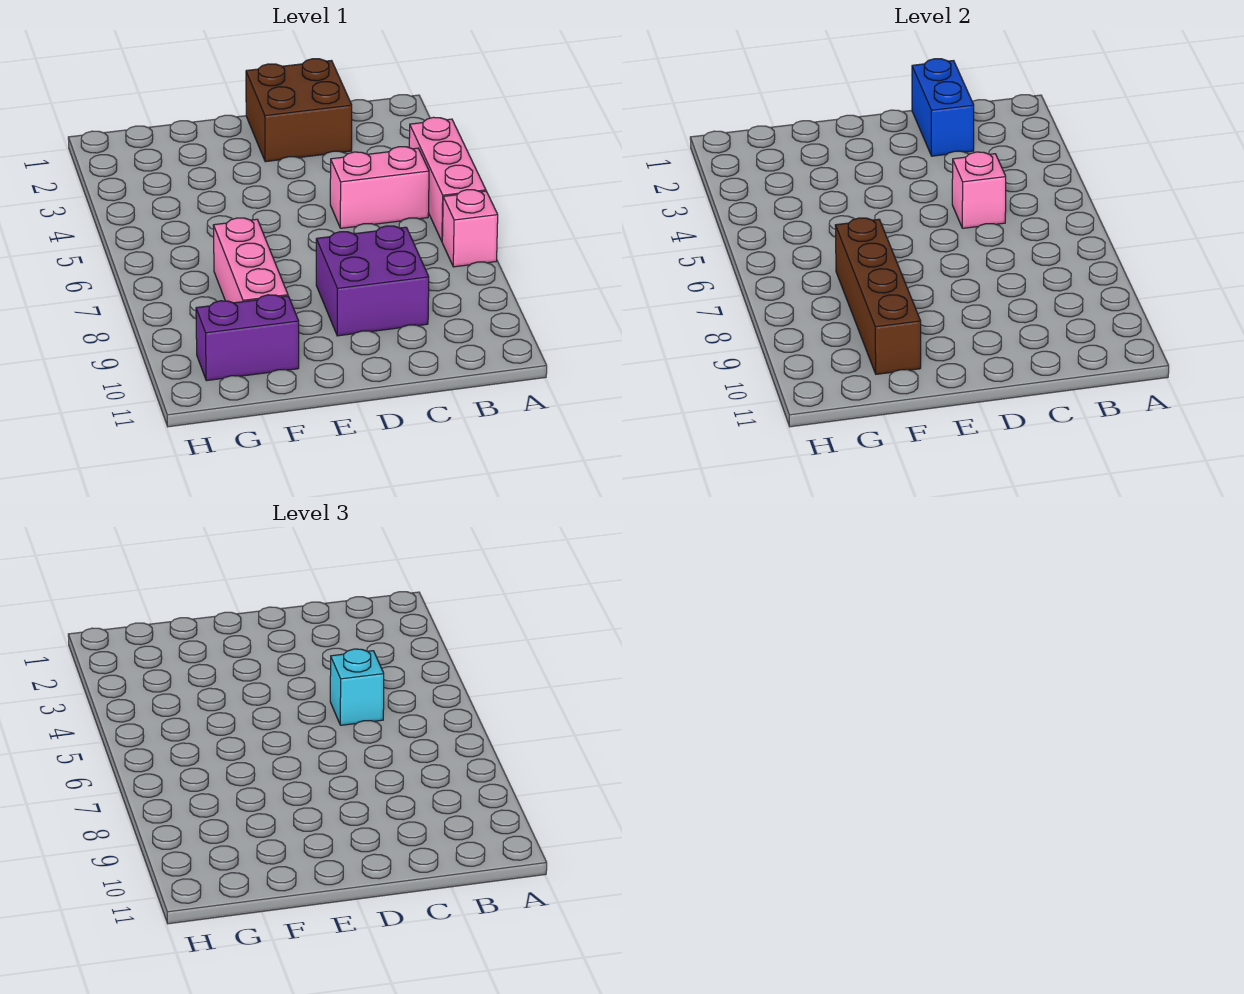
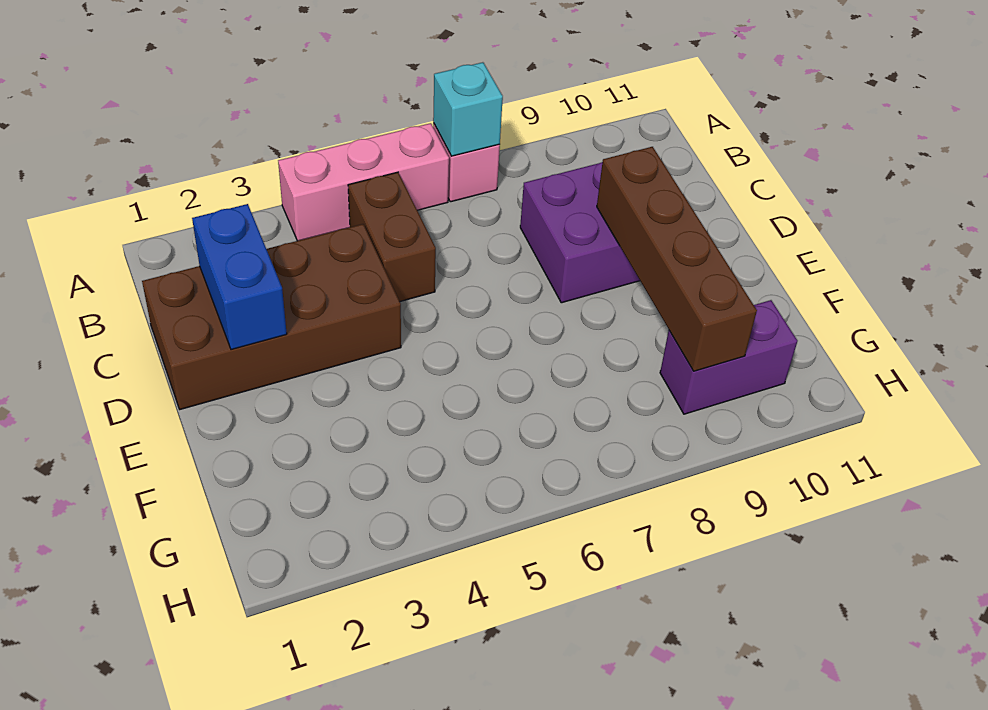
pink 1x2 brick [330,147,429,228] -> brown 1x2 brick [348,172,436,301]
brown 2x2 brick [246,59,352,162] -> brown 2x4 brick [142,224,401,409]
blue 1x2 brick [912,59,974,156] -> blue 1x2 brick turned to [192,204,287,350]
pink 1x1 brick [952,152,1006,228] -> none
cyan 1x1 brick [330,649,384,725] -> cyan 1x1 brick moved to [433,62,503,156]
pink 1x3 brick [213,218,288,303] -> none
brown 1x4 brick [835,218,921,374] -> brown 1x4 brick turned to [597,147,757,371]
purple 1x2 brick [196,295,299,381] -> purple 1x2 brick turned to [660,300,798,414]

